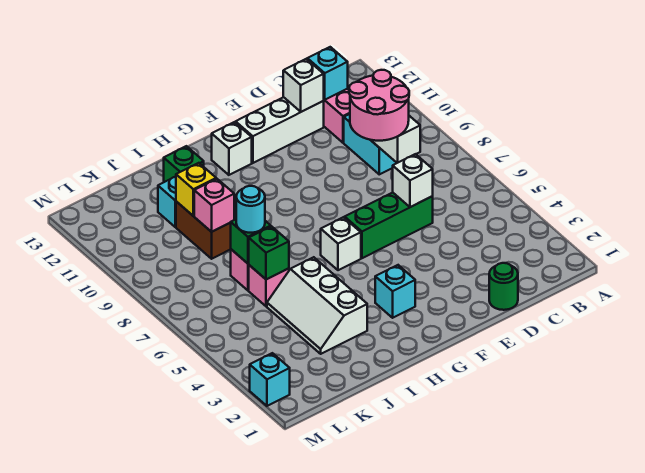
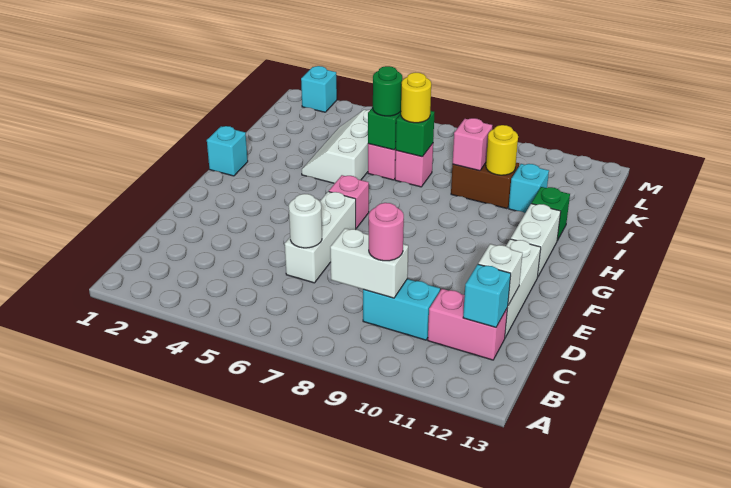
pink 2x2 round brick [349,70,409,141] -> pink 1x1 round brick [368,203,404,261]
green 1x1 round brick [489,263,518,310] -> green 1x1 round brick moved to [373,66,402,116]
green 1x3 brick [345,193,433,258] -> white 1x3 brick [285,192,356,283]
white 1x1 brick [393,154,433,207] -> white 1x1 round brick [289,194,322,248]
cyan 1x1 brick [375,265,415,318] -> cyan 1x1 brick moved to [207,126,248,176]
white 1x1 brick [321,217,361,270] -> pink 1x1 brick [329,175,369,228]
white 1x1 brick [212,122,252,175] -> white 1x2 brick [511,204,561,276]
white 2x3 slope [267,257,367,354] -> white 2x3 slope turned to [302,110,370,183]
cyan 1x1 round brick [236,186,265,233] -> yellow 1x1 round brick [401,73,431,123]
yellow 1x1 brick [176,163,216,216] -> yellow 1x1 round brick [486,125,518,175]

